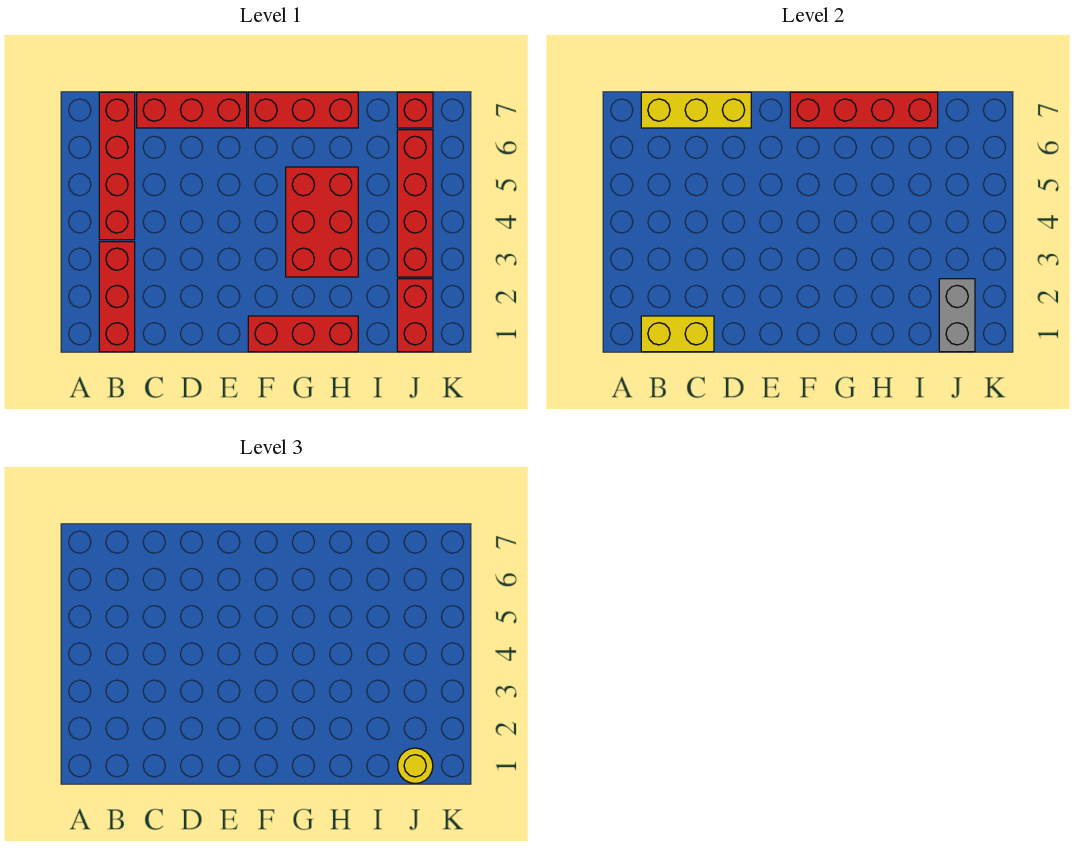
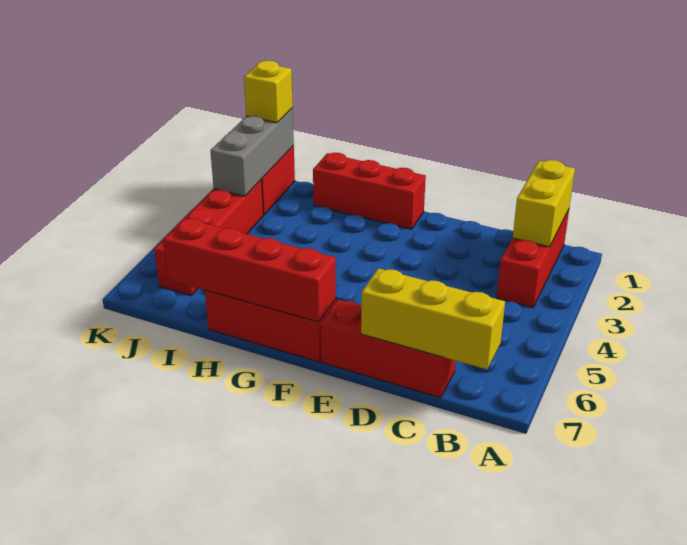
yellow 1x2 brick [641,316,714,352] -> yellow 1x2 brick turned to [513,160,575,247]
red 1x4 brick [99,92,135,240] -> none
red 2x3 brick [286,167,358,277] -> none
grey 1x2 brick [939,279,975,352] -> grey 1x3 brick [210,108,294,196]
yellow 1x1 round brick [398,748,433,783] -> yellow 1x1 brick [244,61,293,123]
red 1x1 brick [397,92,433,128] -> none

